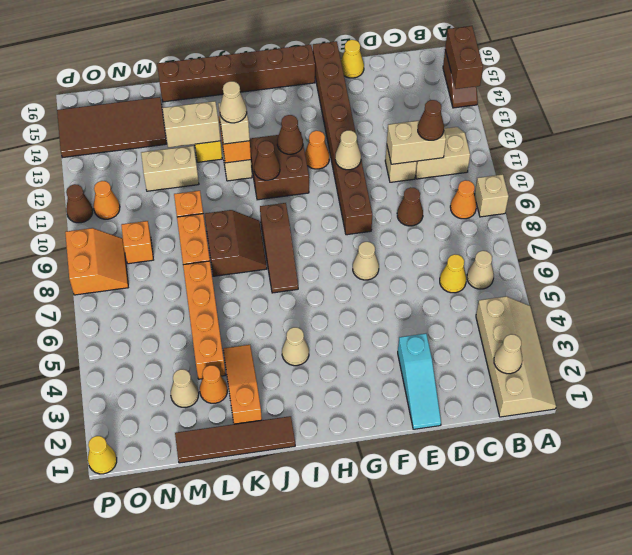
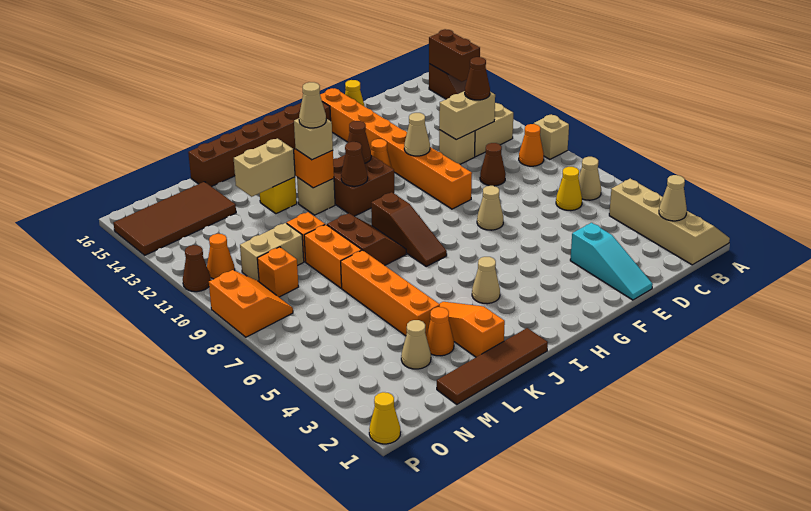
brown 1x8 brick [313,41,372,235] -> orange 1x8 brick [320,88,472,209]
tan 1x2 brick [141,146,199,191] -> tan 1x2 brick moved to [240,223,304,282]

